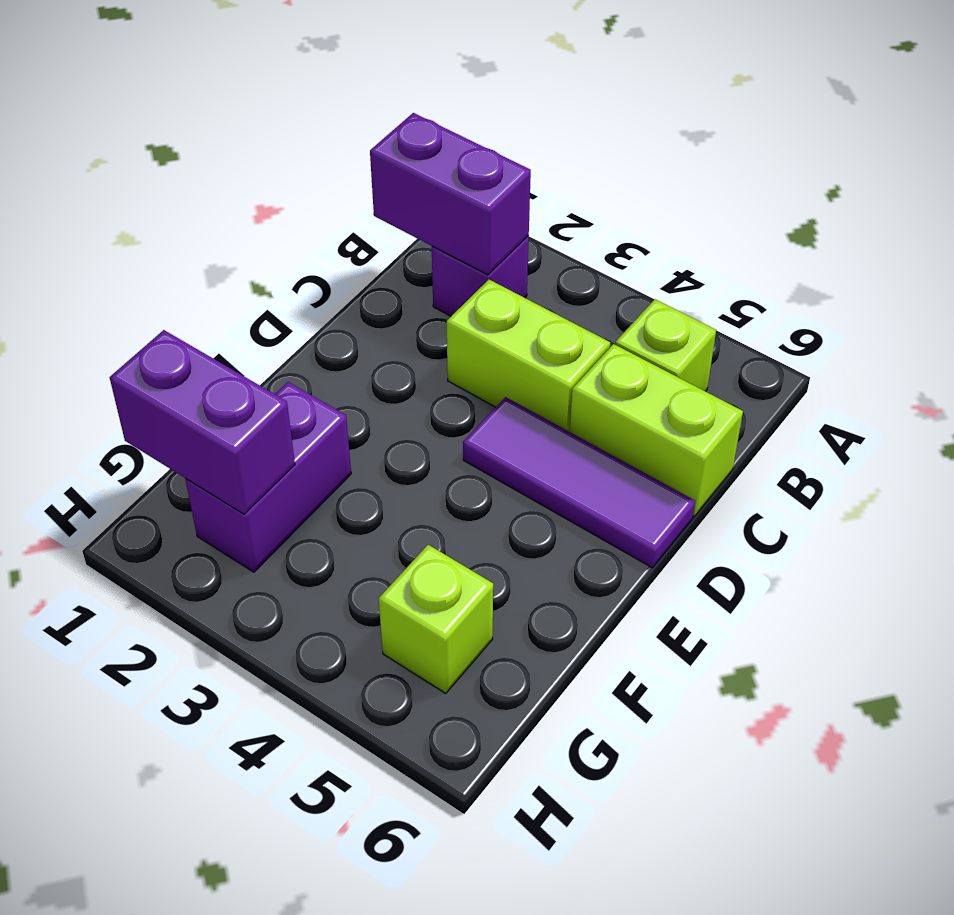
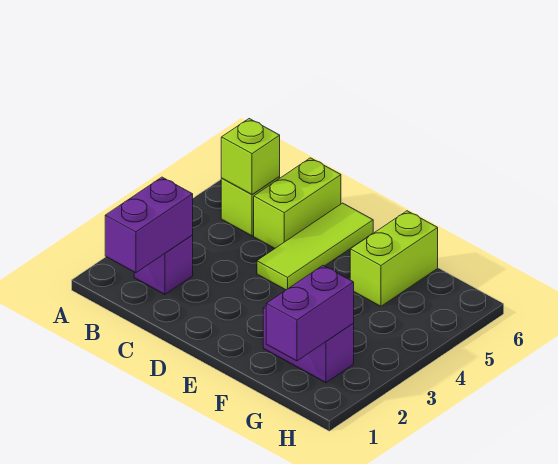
lime 1x2 brick [447,280,610,432] -> lime 1x2 brick moved to [350,211,438,306]
purple 1x3 tile [463,397,695,568] -> lime 1x3 tile [257,203,373,290]
lime 1x1 brick [379,545,493,693] -> lime 1x1 brick moved to [221,119,280,195]

